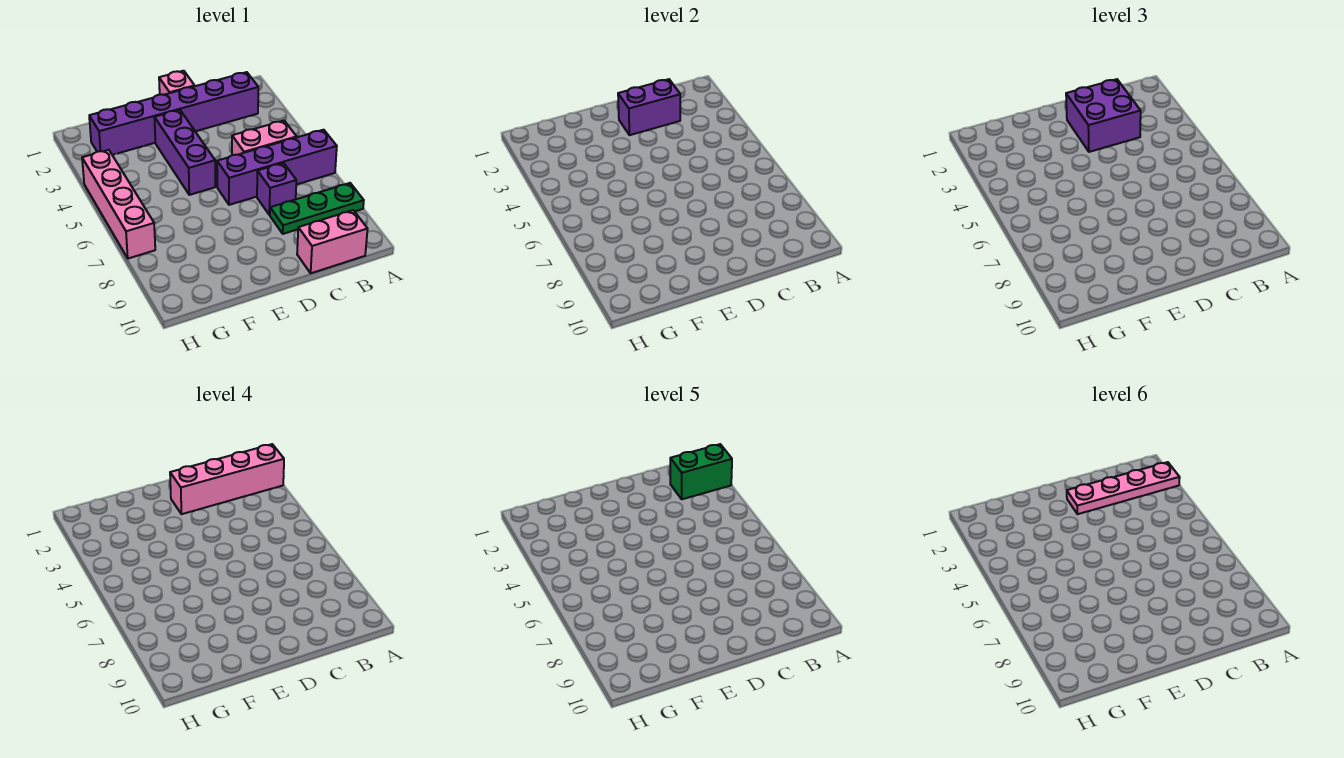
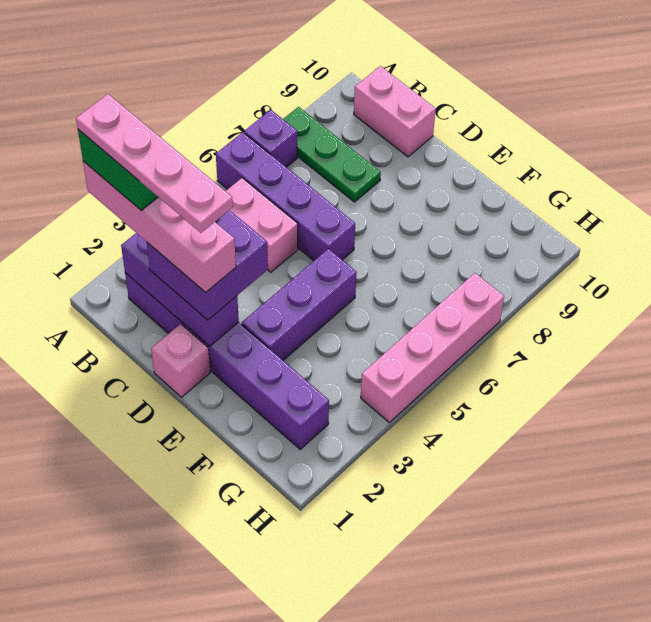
purple 1x2 brick [618,79,680,135] -> purple 1x3 brick [121,233,239,346]
purple 1x1 brick [257,163,296,215] -> purple 1x1 brick moved to [244,110,297,167]

